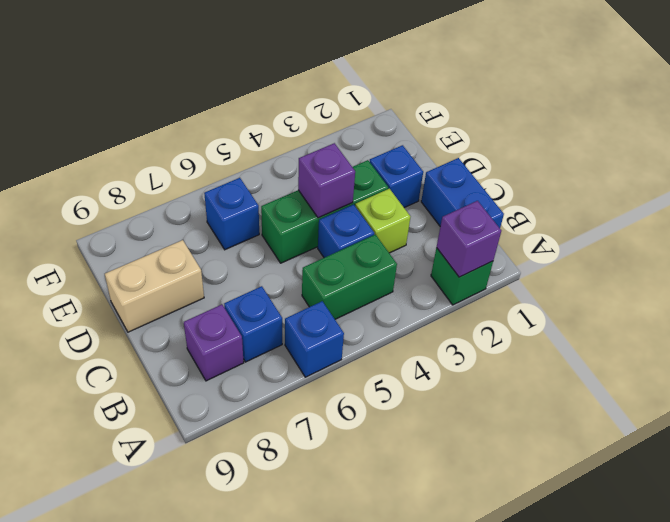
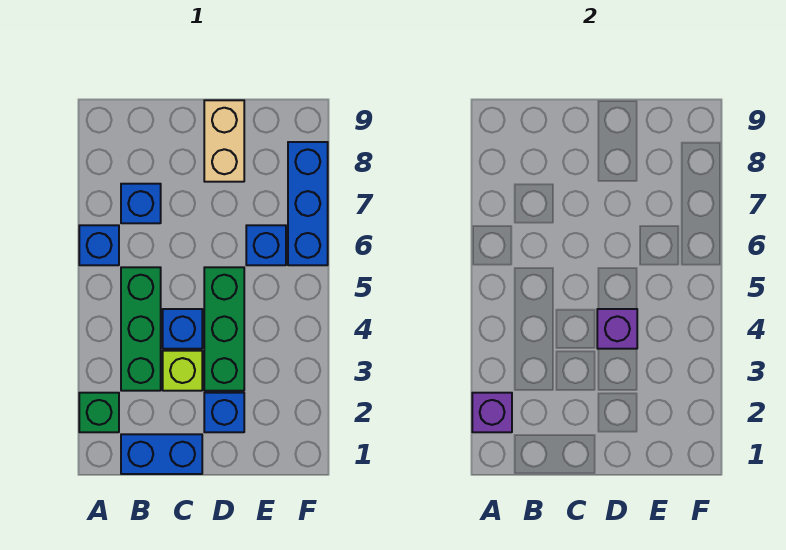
green 1x2 brick [302,235,397,319] -> green 1x3 brick [121,267,161,391]
purple 1x1 brick [184,304,244,381] -> none
none -> blue 1x3 brick [288,142,328,265]

